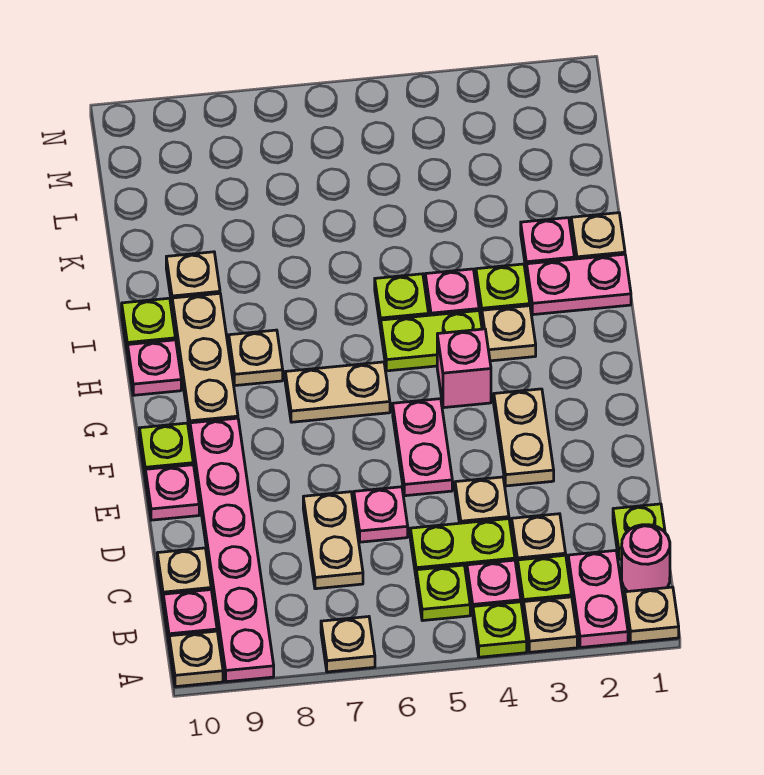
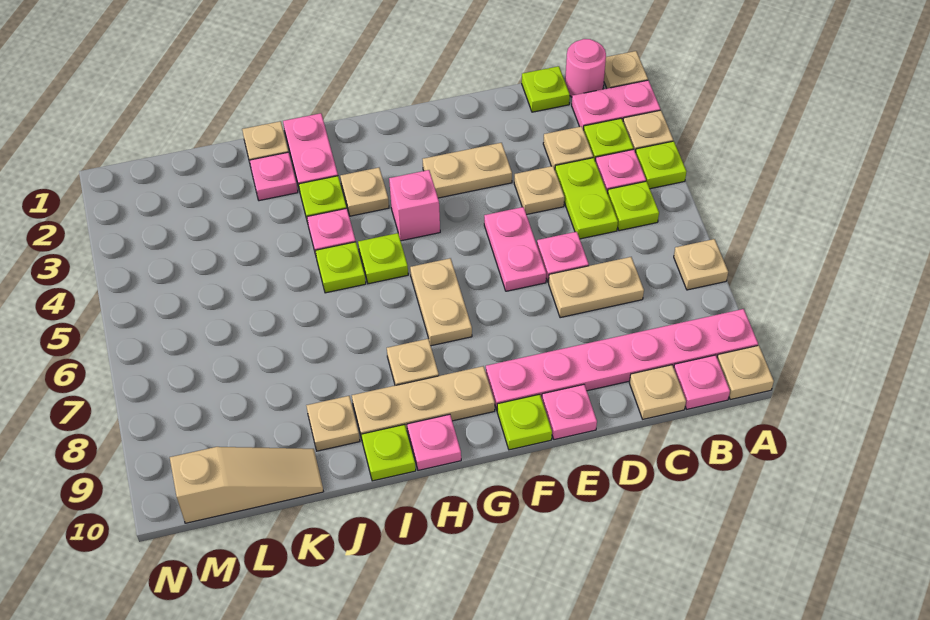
pink 1x2 plate [393,399,452,496] -> pink 1x2 plate turned to [484,207,546,291]
lime 1x2 plate [381,311,482,371] -> lime 1x1 plate [358,233,408,284]
none -> tan 1x3 slope [170,447,324,523]

